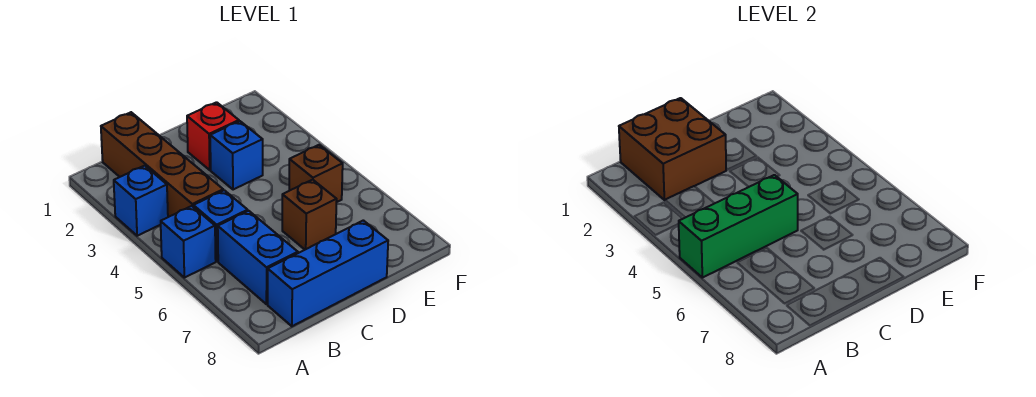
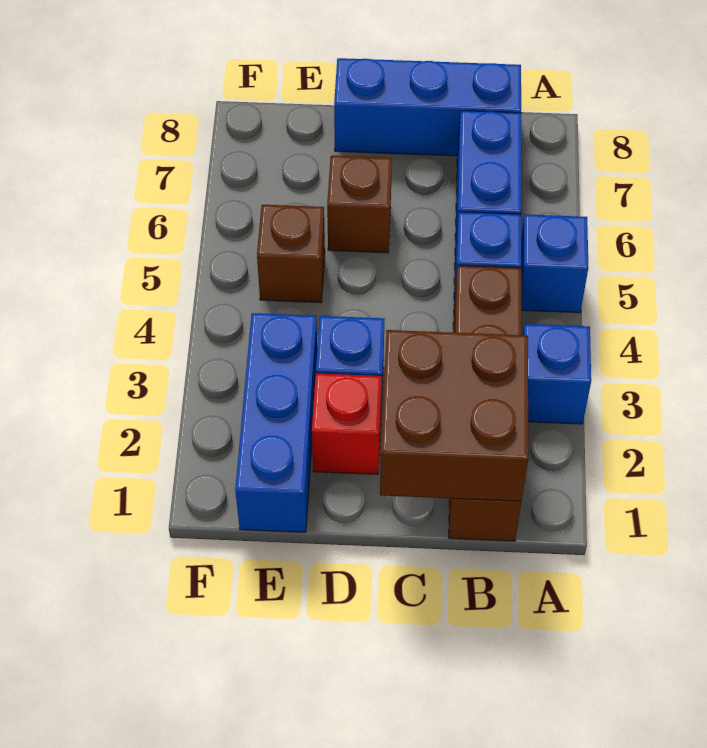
green 1x3 brick [679,175,798,278] -> none
none -> blue 1x3 brick [235,313,317,532]

